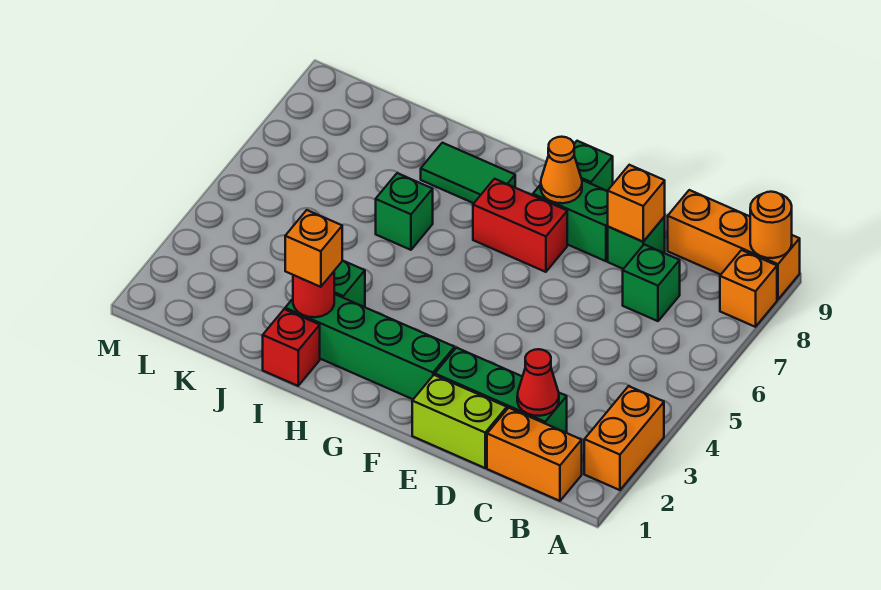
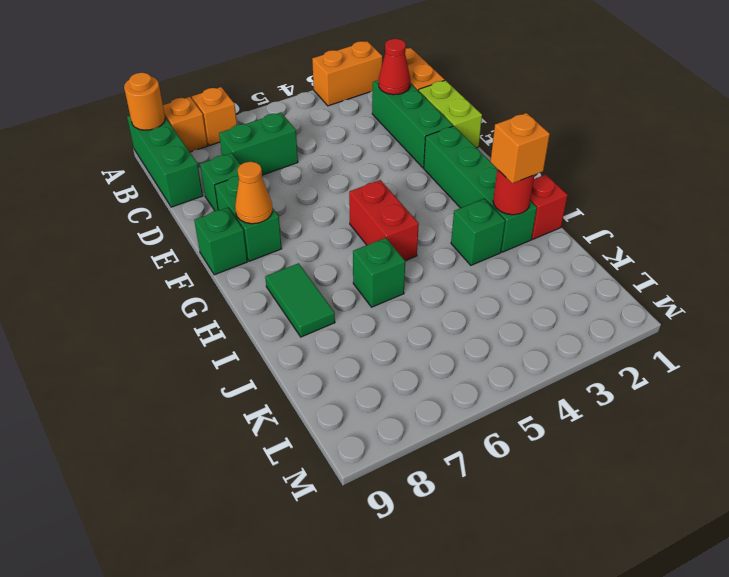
orange 1x3 brick [668,190,800,300] -> green 1x3 brick [127,116,203,207]
green 1x1 brick [623,244,680,321] -> green 1x2 brick [219,112,298,175]
orange 1x1 brick [608,165,665,242] -> orange 1x1 brick moved to [192,87,237,146]
red 1x2 brick [473,179,567,272] -> red 1x2 brick moved to [349,180,419,261]

